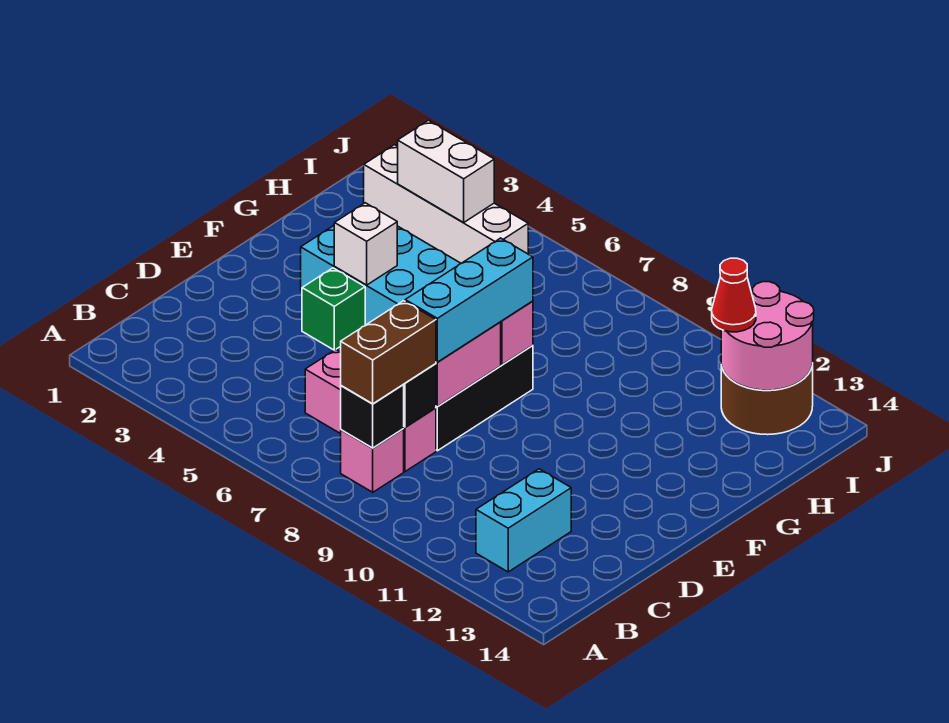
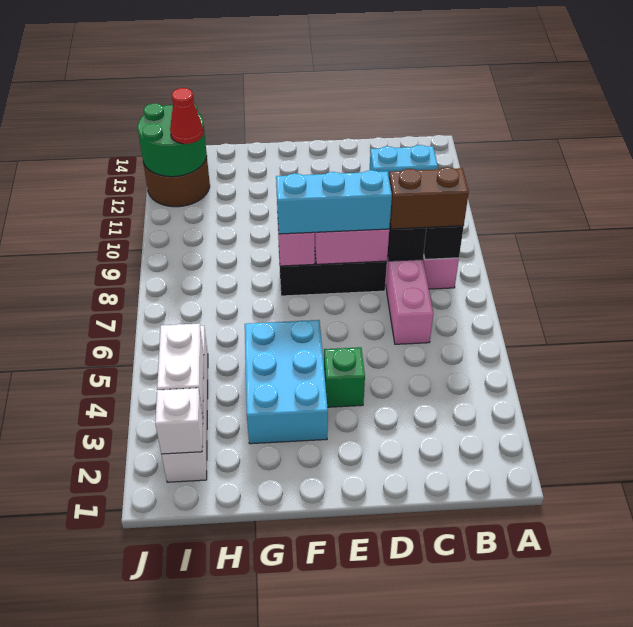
white 1x1 brick [334,203,397,285] -> white 1x1 brick moved to [155,388,203,454]
pink 2x2 round brick [721,282,814,390] -> green 2x2 round brick [138,103,207,177]

